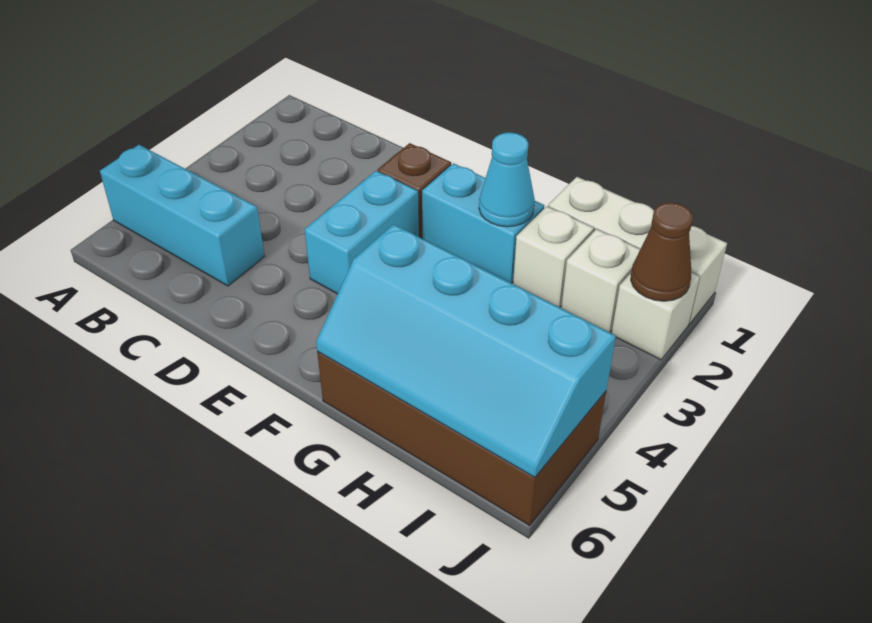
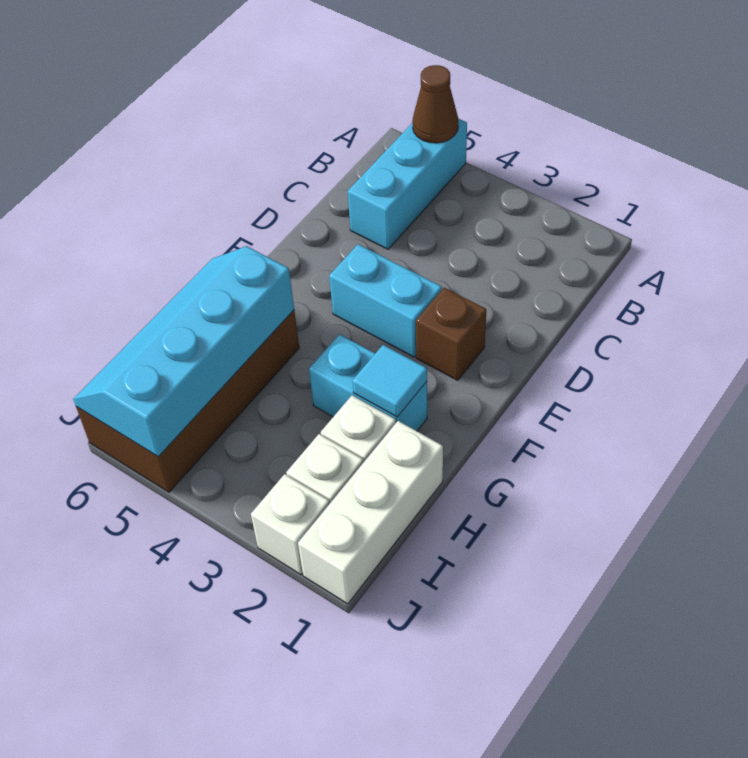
cyan 1x2 brick [422,163,544,283] -> cyan 1x2 brick turned to [309,334,427,431]
cyan 1x1 cone [479,133,535,227] -> cyan 1x1 tile [352,345,427,417]
brown 1x1 cone [631,203,693,301] -> brown 1x1 cone moved to [412,65,458,143]

